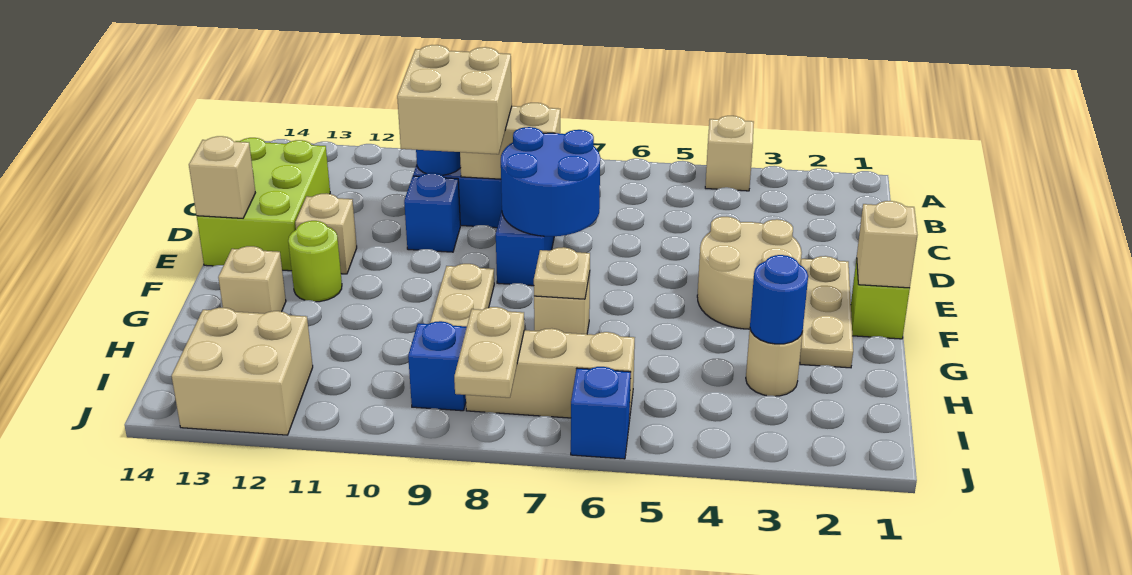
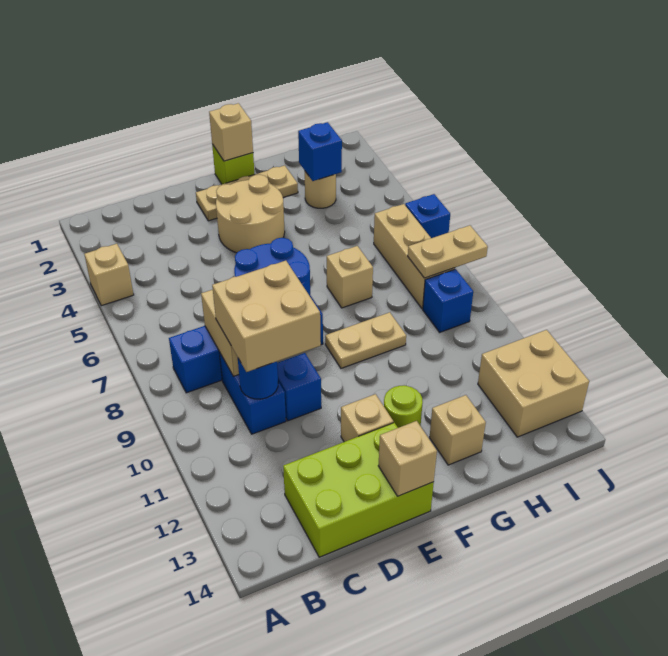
tan 1x1 plate [534,247,590,299] -> none
blue 1x1 round brick [750,255,808,344] -> blue 1x1 brick [298,122,342,181]

